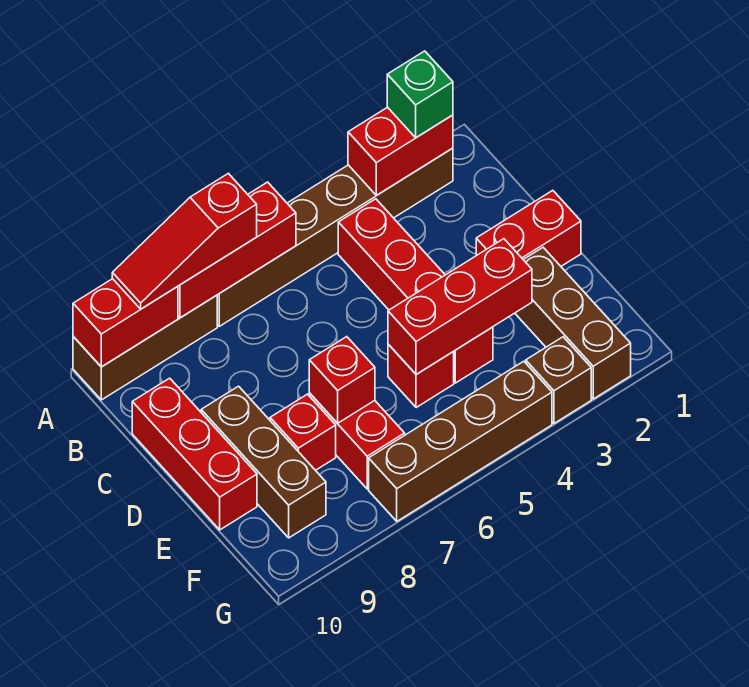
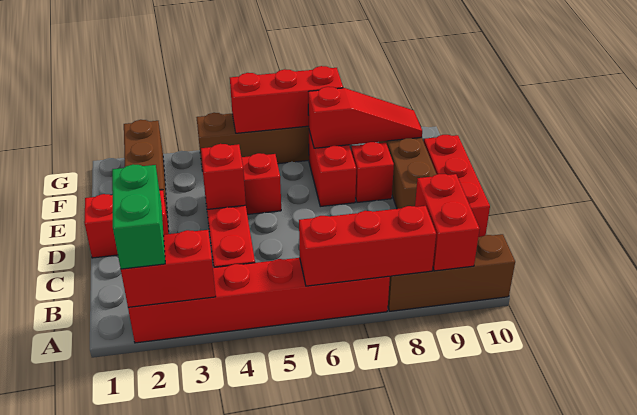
brown 1x6 brick [217,148,453,326] -> red 1x6 brick [128,258,390,343]
green 1x1 brick [387,51,453,138] -> green 1x2 brick [112,164,165,269]
red 1x3 slope [112,173,257,309] -> red 1x3 slope moved to [308,87,422,148]
red 1x2 brick [73,279,178,367] -> red 1x2 brick turned to [415,174,480,271]
red 1x3 brick [388,239,532,374] -> red 1x3 brick moved to [230,66,343,133]
red 1x1 brick [309,337,375,423] -> red 1x1 brick moved to [201,144,246,209]
brown 1x1 brick [526,337,591,423] -> none

